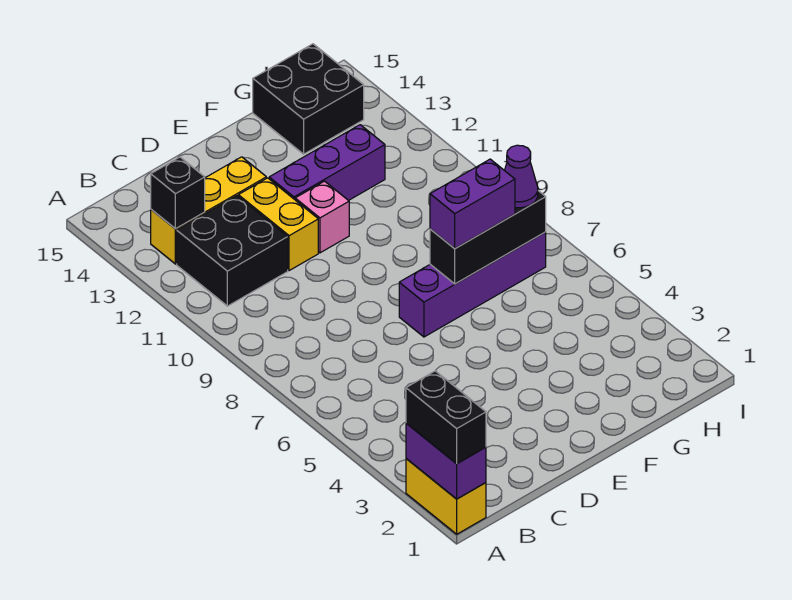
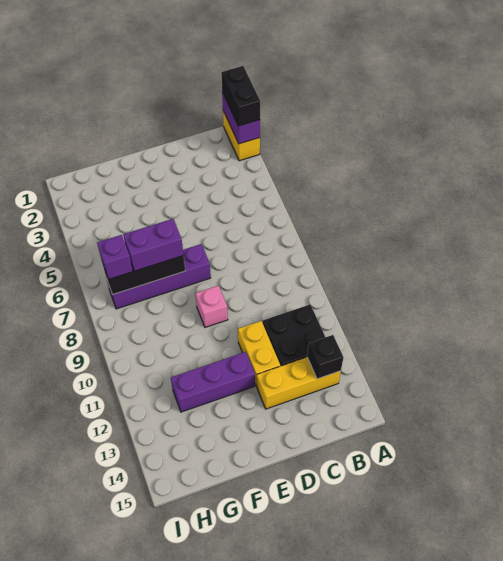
pink 1x1 brick [295,181,349,253] -> pink 1x1 brick moved to [195,286,228,327]
black 2x2 brick [253,44,364,154] -> none
purple 1x1 cone [505,145,538,208] -> purple 1x1 brick [97,235,133,279]

